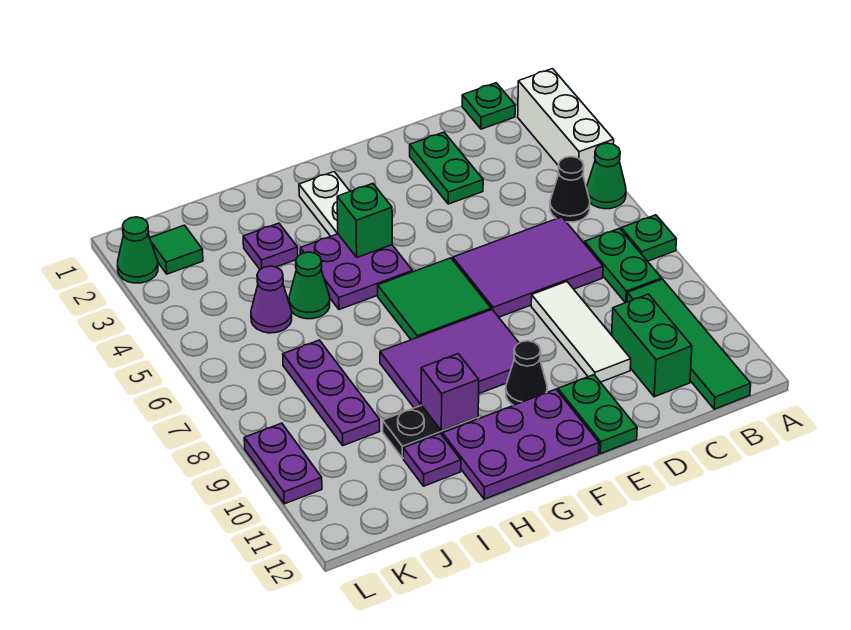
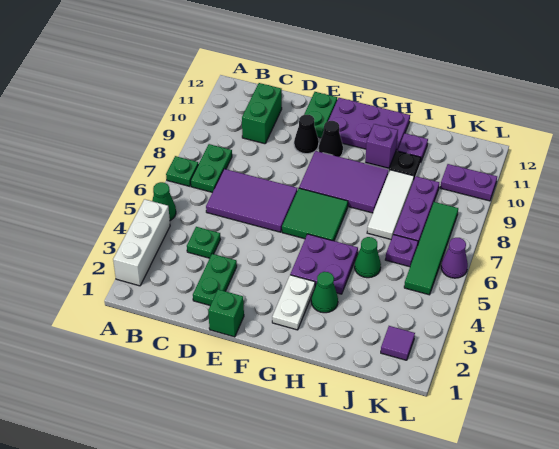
green 1x1 plate [462,83,515,129] -> green 1x1 plate moved to [187,227,220,258]
black 1x1 cone [550,157,590,222] -> black 1x1 cone moved to [294,115,319,154]
green 1x4 tile [627,279,751,409] -> green 1x4 tile moved to [404,202,458,295]
white 1x3 tile [531,282,631,382] -> white 1x3 tile moved to [367,170,414,239]
green 1x1 brick [337,184,392,257] -> green 1x1 brick moved to [208,289,244,337]
purple 1x1 plate [243,223,298,270] -> purple 1x1 plate moved to [385,234,418,267]
purple 1x1 cone [251,266,292,333] -> purple 1x1 cone moved to [441,238,468,278]
green 1x1 tile [150,225,203,274] -> purple 1x1 tile [381,326,415,360]
green 1x1 cone [117,217,158,283] -> green 1x1 cone moved to [311,272,338,313]
purple 1x2 plate [244,423,322,504] -> purple 1x2 plate turned to [440,164,497,201]

